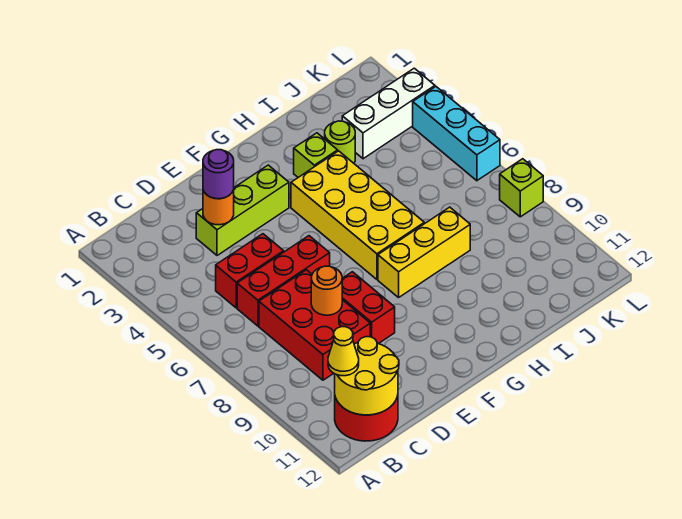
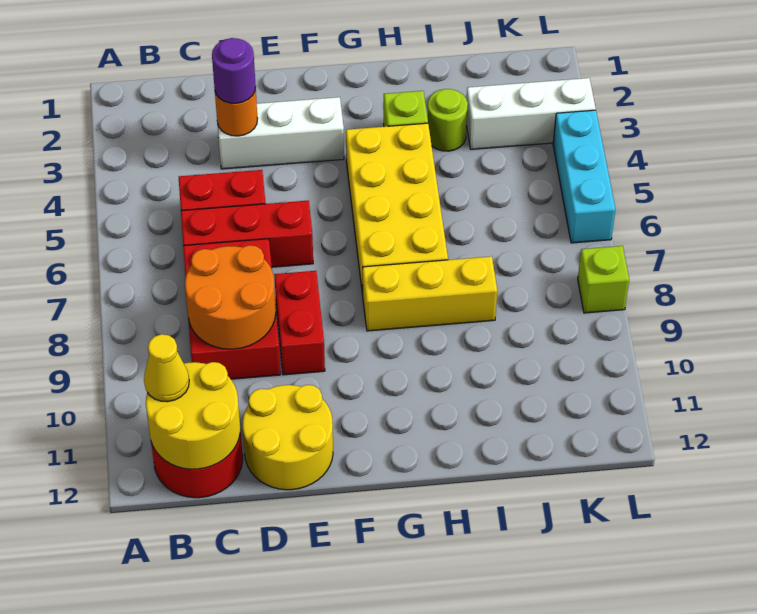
lime 1x3 brick [196,165,289,255] -> white 1x3 brick [217,97,344,169]
orange 1x1 round brick [311,266,342,315] -> orange 2x2 round brick [185,245,276,349]
none -> yellow 2x2 round brick [242,385,333,490]

